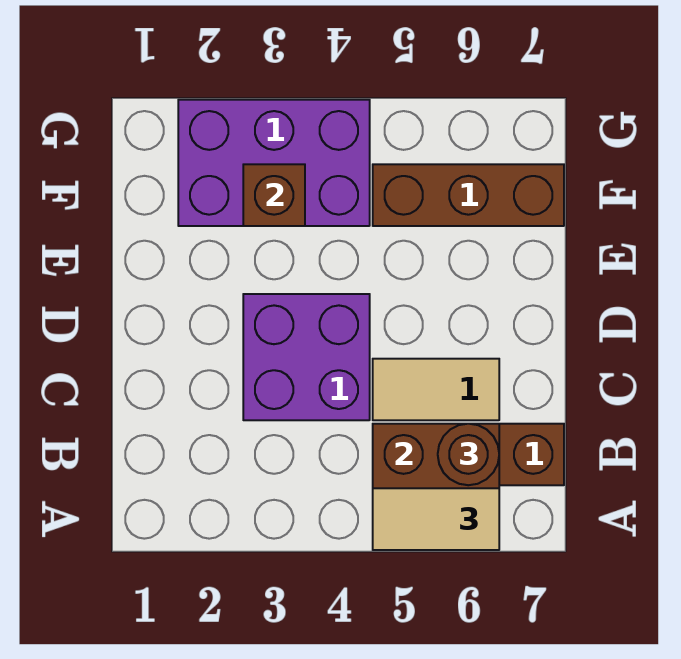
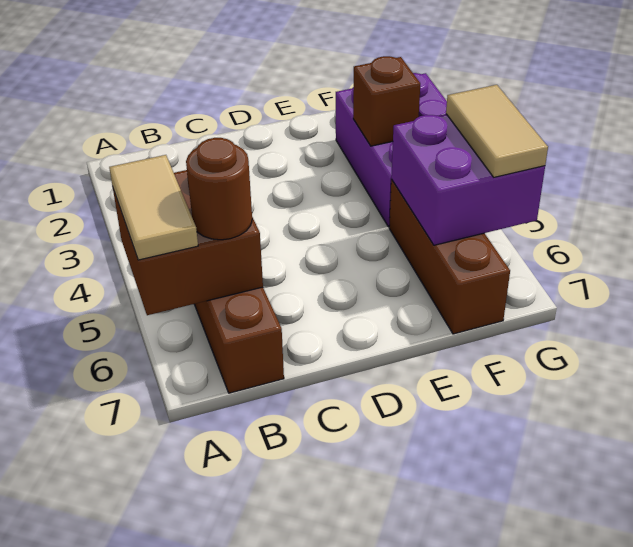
purple 2x2 brick [243,294,370,420] -> purple 2x2 brick moved to [391,114,545,245]
tan 1x2 tile [373,359,499,420] -> tan 1x2 tile moved to [446,85,548,177]

